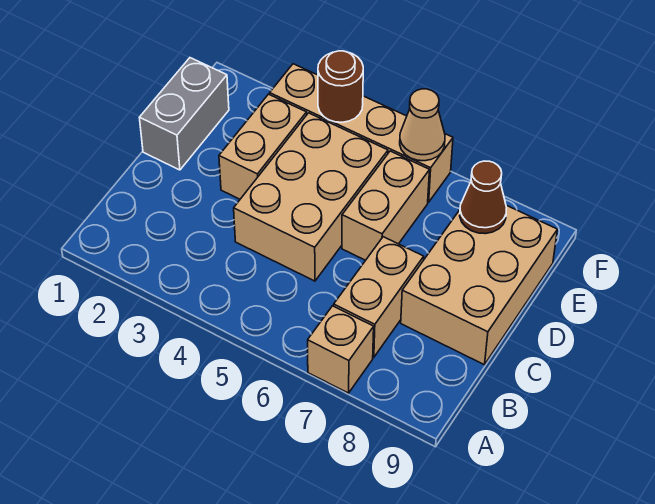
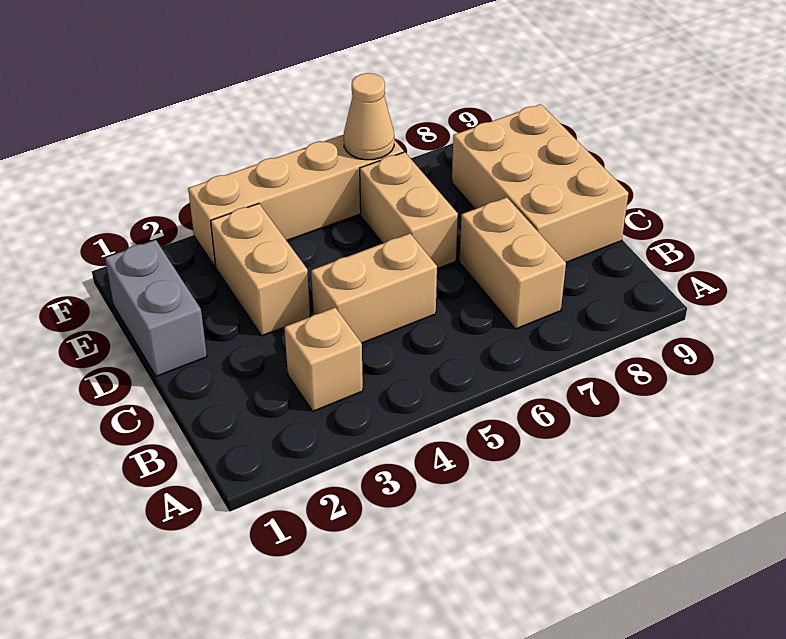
tan 1x1 brick [308,306,374,393] -> tan 1x1 brick moved to [284,308,363,411]
tan 2x3 brick [234,113,388,281] -> tan 1x2 brick [311,234,437,343]
brown 1x1 cone [460,161,507,234] -> none
brown 1x1 round brick [318,51,363,122] -> none

